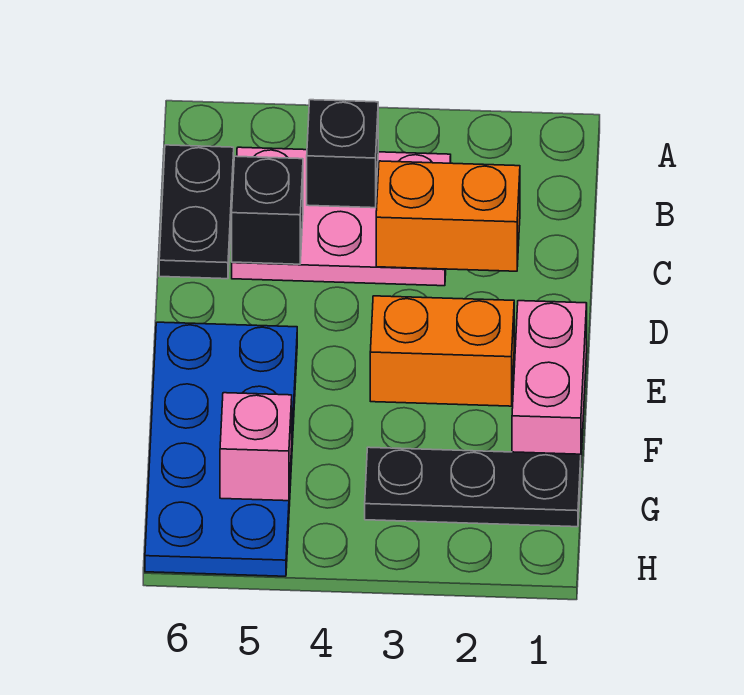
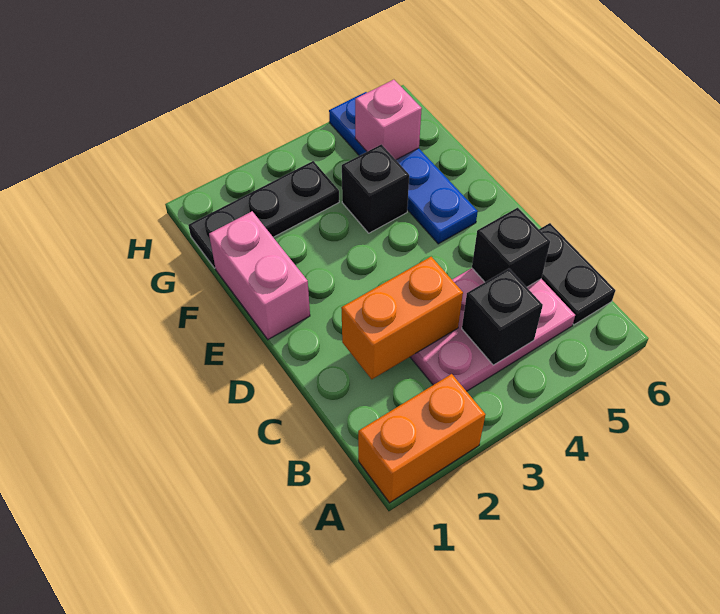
orange 1x2 brick [370,296,514,406] -> orange 1x2 brick moved to [358,374,485,503]
blue 2x4 plate [145,322,297,576] -> blue 1x4 plate [329,92,478,244]
none -> black 1x1 brick [342,144,409,233]

